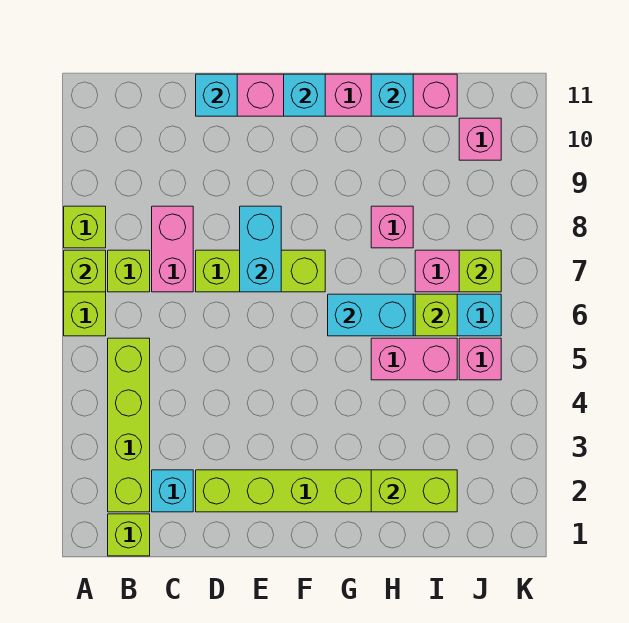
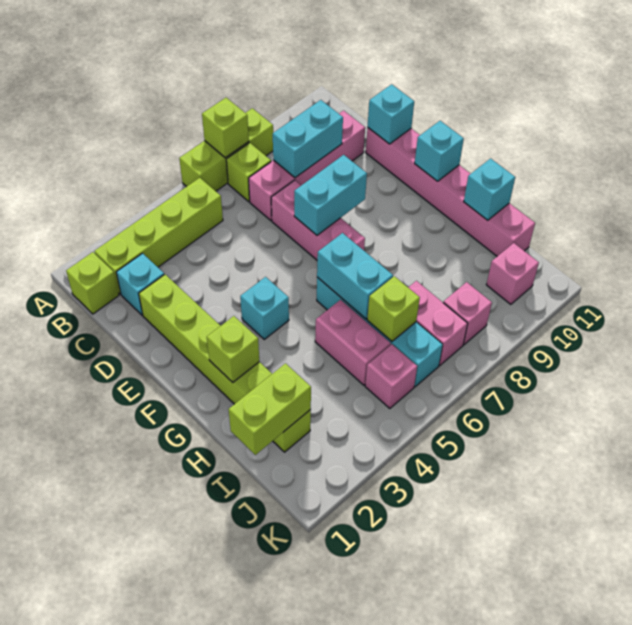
pink 1x2 brick [152,206,193,292] -> pink 1x4 brick [249,111,365,221]
none -> cyan 1x2 brick [273,100,343,178]
lime 1x3 brick [196,250,325,292] -> pink 1x3 brick [271,180,365,260]
none -> cyan 1x1 brick [240,277,289,339]
lime 1x2 brick [371,470,457,512] -> lime 1x2 brick turned to [229,364,311,455]
pink 1x1 brick [371,206,413,248] -> pink 1x1 brick moved to [443,282,492,345]
lime 1x1 brick [459,250,501,292] -> lime 1x1 brick moved to [207,316,259,382]

